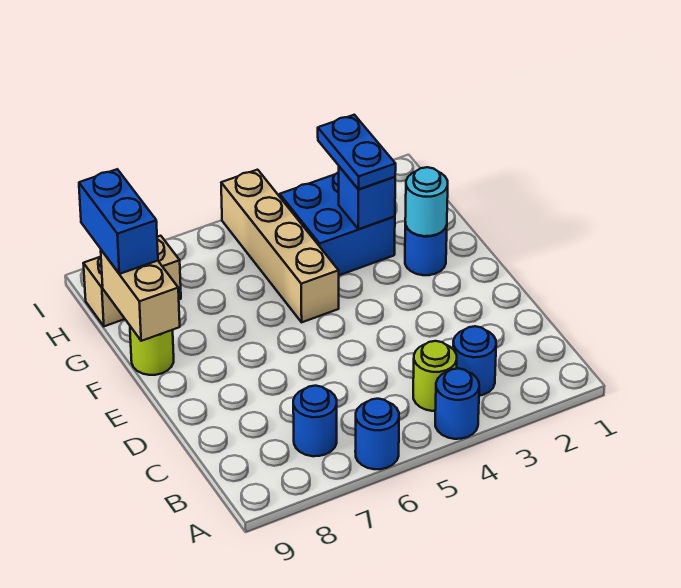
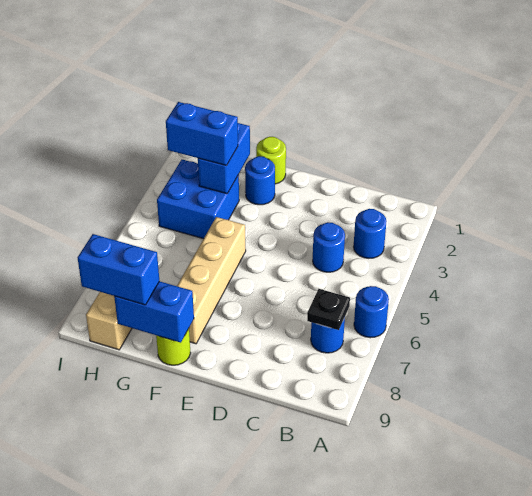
blue 1x1 round brick [435,369,479,439] -> blue 1x1 round brick moved to [313,222,345,272]
lime 1x1 round brick [413,341,457,411] -> lime 1x1 round brick moved to [256,137,286,184]
none -> black 1x1 plate [307,289,350,330]
cyan 1x1 round brick [405,167,448,236] -> none
tan 1x4 brick [221,170,339,322] -> tan 1x4 brick turned to [177,217,246,344]
tan 1x2 brick [101,250,180,341] -> blue 1x2 brick [114,281,194,343]
blue 1x1 brick [339,167,395,229] -> blue 1x2 brick [198,123,250,194]
blue 1x2 plate [318,115,396,189] -> blue 1x2 brick [166,102,238,166]

